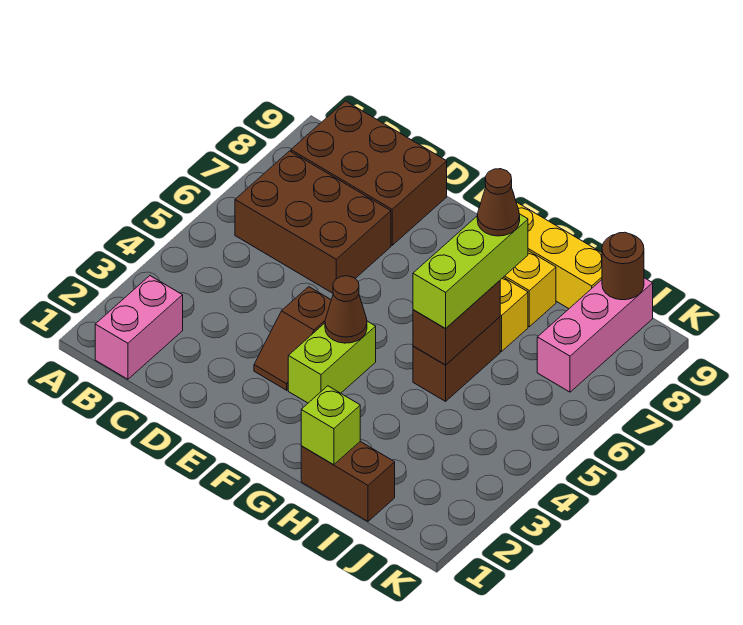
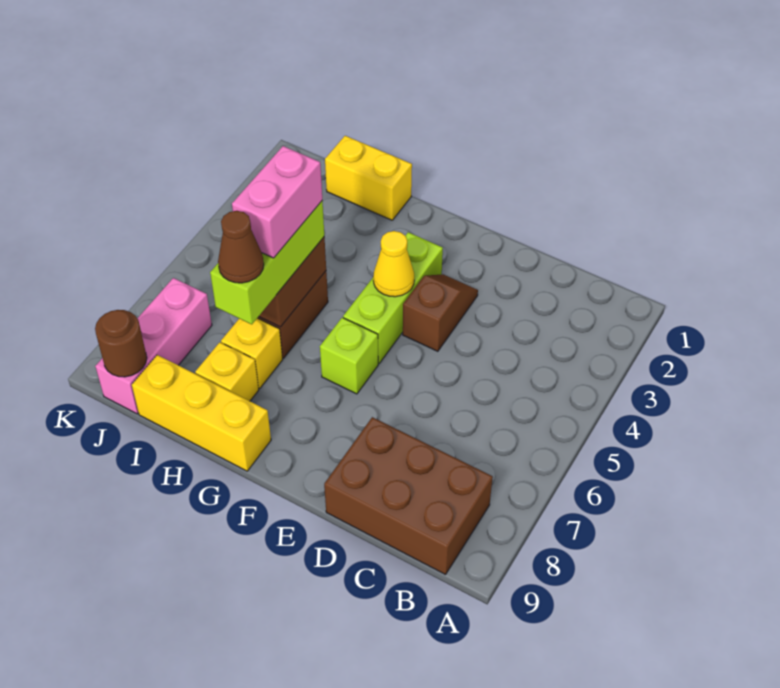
pink 1x2 brick [95,276,183,379] -> pink 1x2 brick moved to [232,146,322,258]
brown 2x3 brick [235,151,391,293] -> none
lime 1x2 brick [288,321,376,403] -> lime 1x3 brick [343,232,443,363]
brown 1x1 cone [325,276,367,343] -> yellow 1x1 cone [373,231,414,297]
brown 1x2 brick [301,442,395,521] -> yellow 1x2 brick [325,136,412,220]
lime 1x1 brick [301,386,360,465] -> lime 1x1 brick moved to [320,318,378,394]

